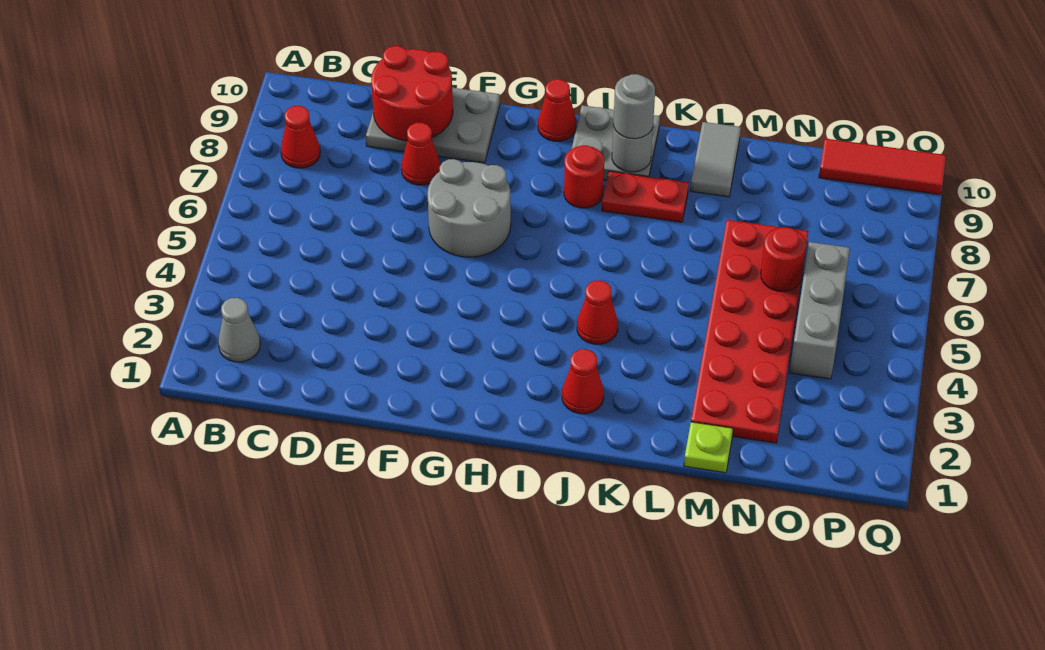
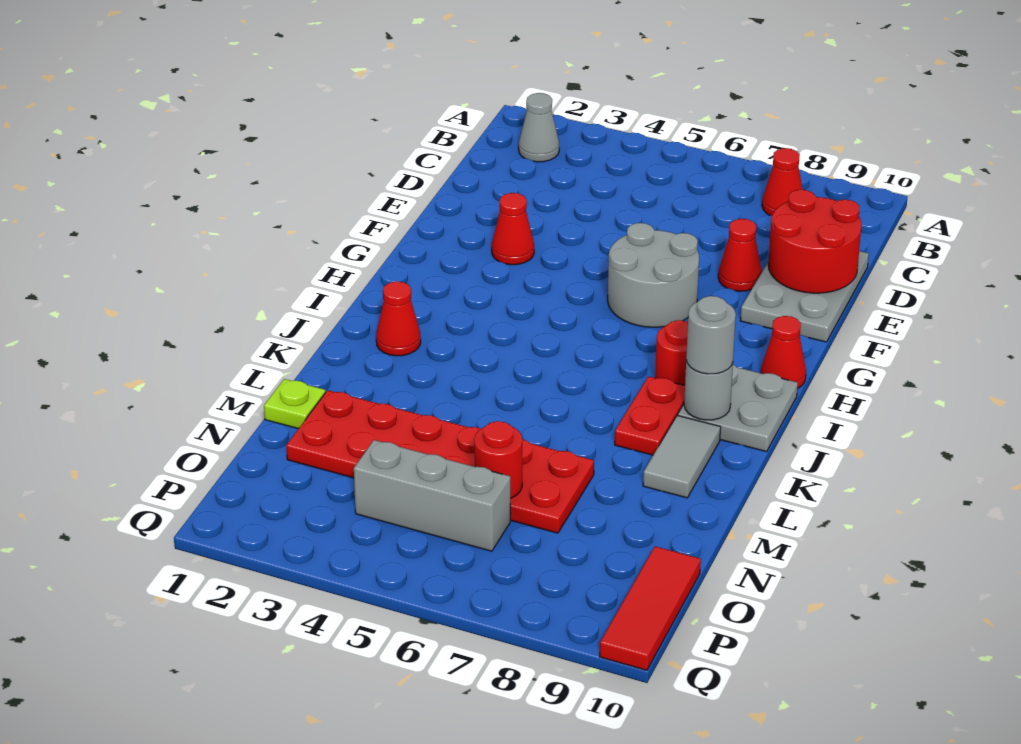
red 1x1 cone [577,280,618,344] -> red 1x1 cone moved to [492,193,534,265]
grey 1x2 tile [690,122,741,197] -> grey 1x2 tile turned to [643,415,721,498]

